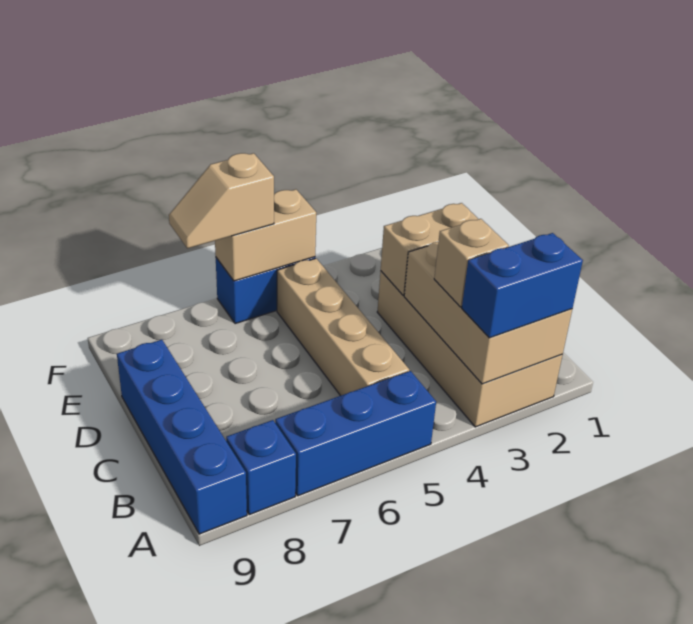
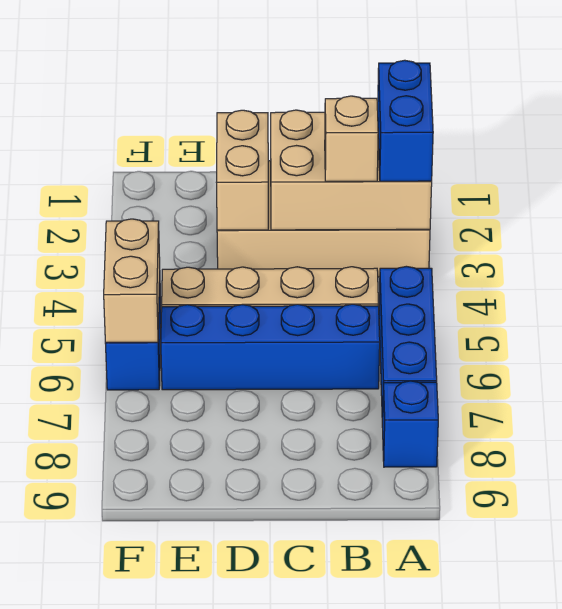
blue 1x4 brick [117,340,247,534] -> blue 1x4 brick moved to [161,304,380,390]
tan 1x2 slope [169,153,274,248] -> none

